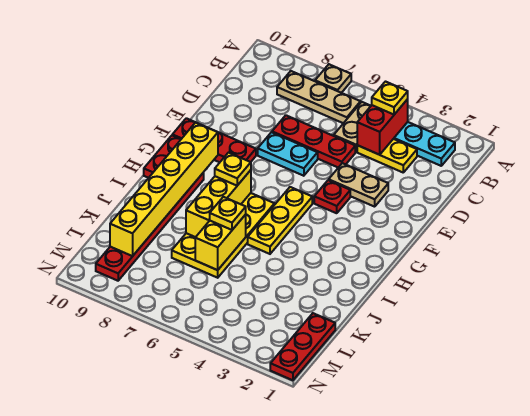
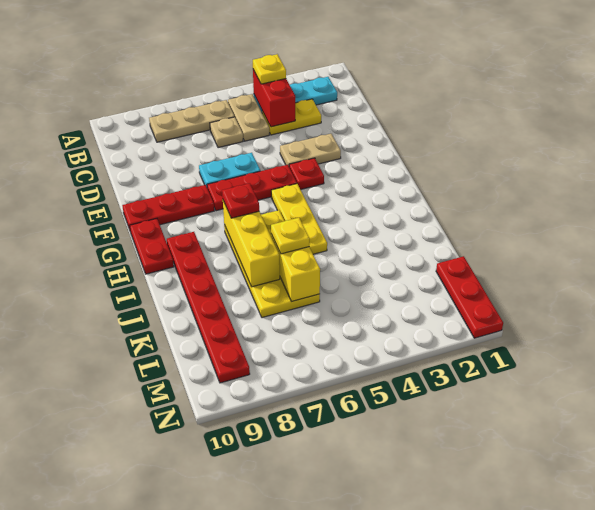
tan 1x1 plate [315,64,351,93] -> tan 1x1 plate moved to [210,117,243,148]
red 1x3 plate [272,115,355,168] -> red 1x3 plate moved to [207,165,297,211]
yellow 1x6 brick [110,122,218,256] -> none
yellow 1x1 plate [215,153,251,186] -> red 1x1 plate [222,183,259,218]

